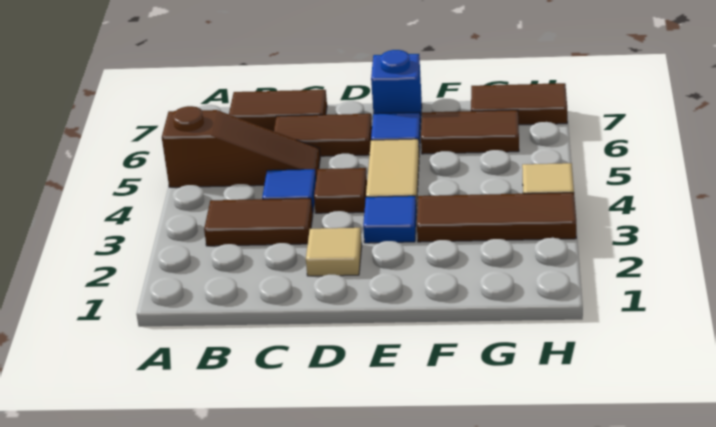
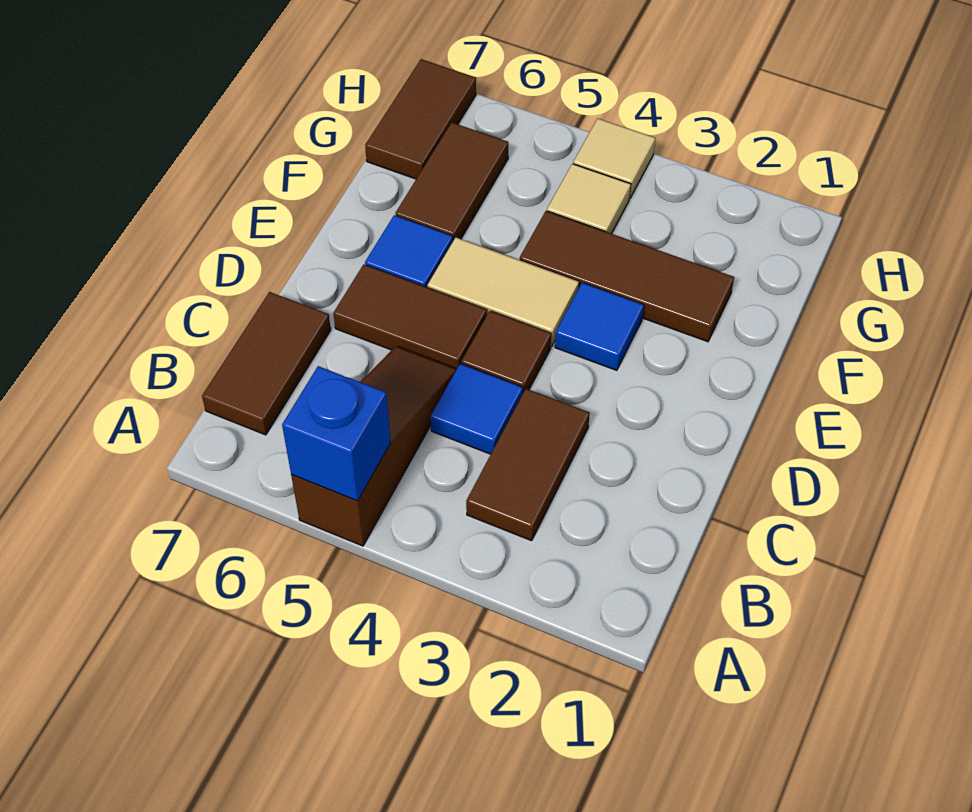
brown 1x2 tile [274,114,372,156] -> brown 1x2 tile turned to [333,264,487,369]
tan 1x1 tile [306,228,362,276] -> tan 1x1 tile moved to [547,164,631,234]
blue 1x1 brick [371,50,422,127] -> blue 1x1 brick moved to [282,366,391,501]
brown 1x3 tile [417,193,576,242] -> brown 1x3 tile turned to [520,211,734,342]

